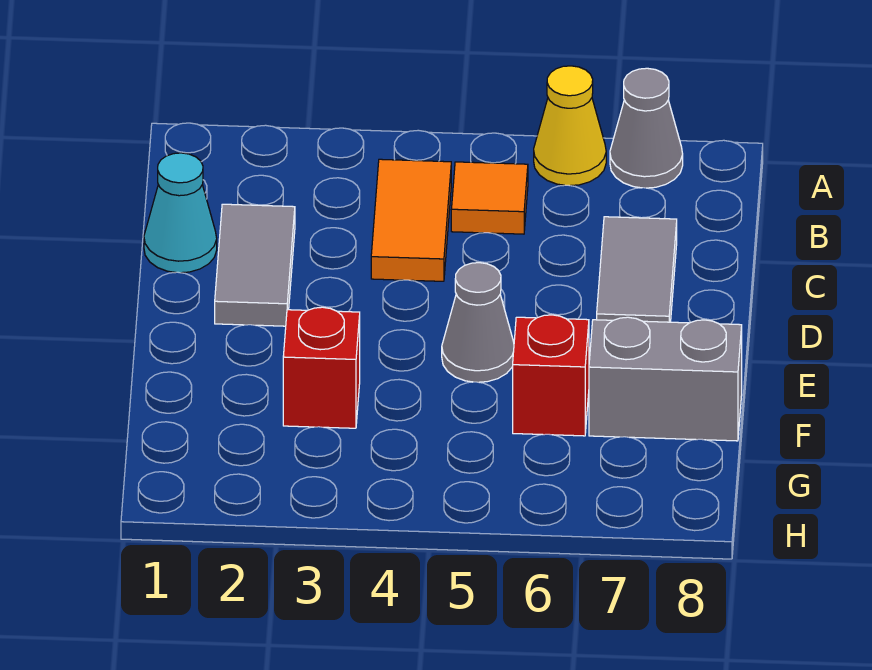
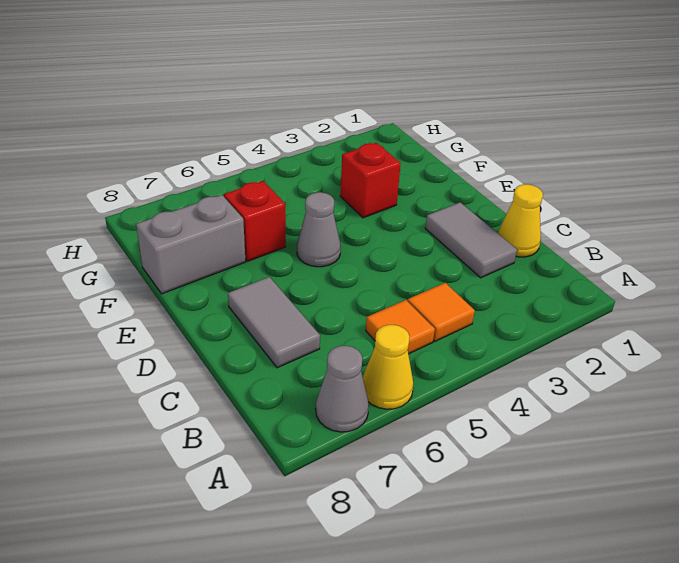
orange 1x2 tile [371,159,451,281] -> orange 1x1 tile [408,283,475,341]
cyan 1x1 cone [144,153,217,273] -> yellow 1x1 cone [498,184,543,257]

